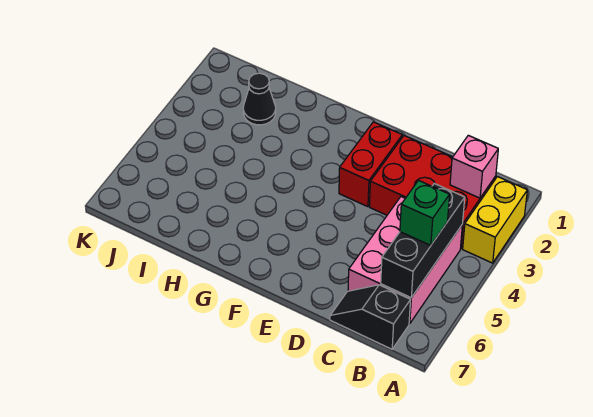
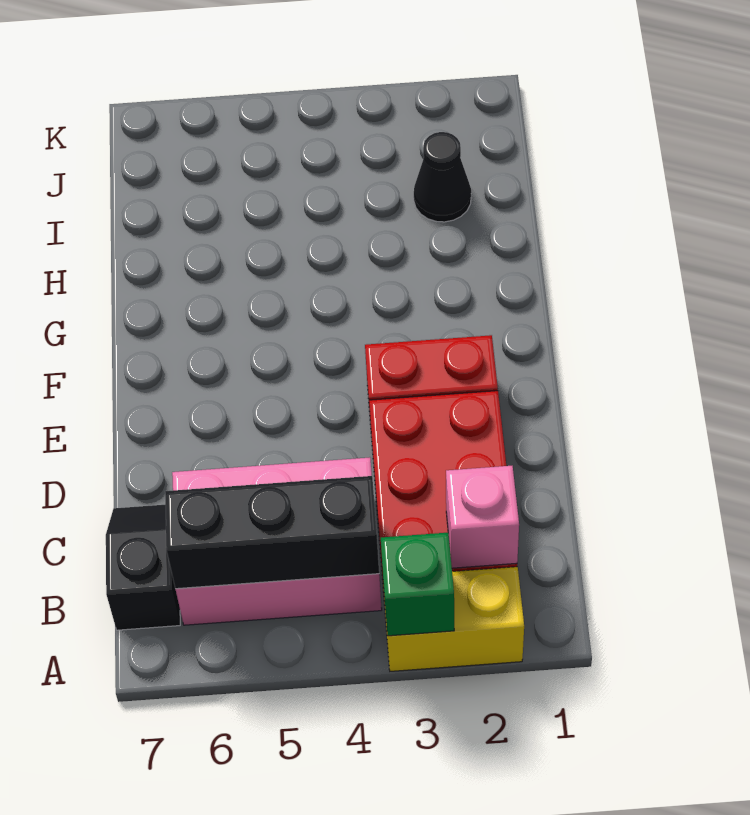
green 1x1 brick [400,180,450,245] -> green 1x1 brick moved to [381,533,454,636]

